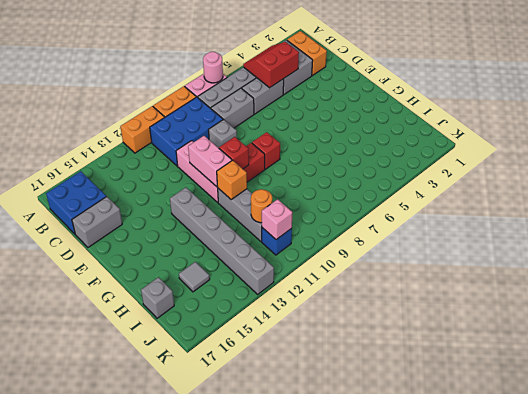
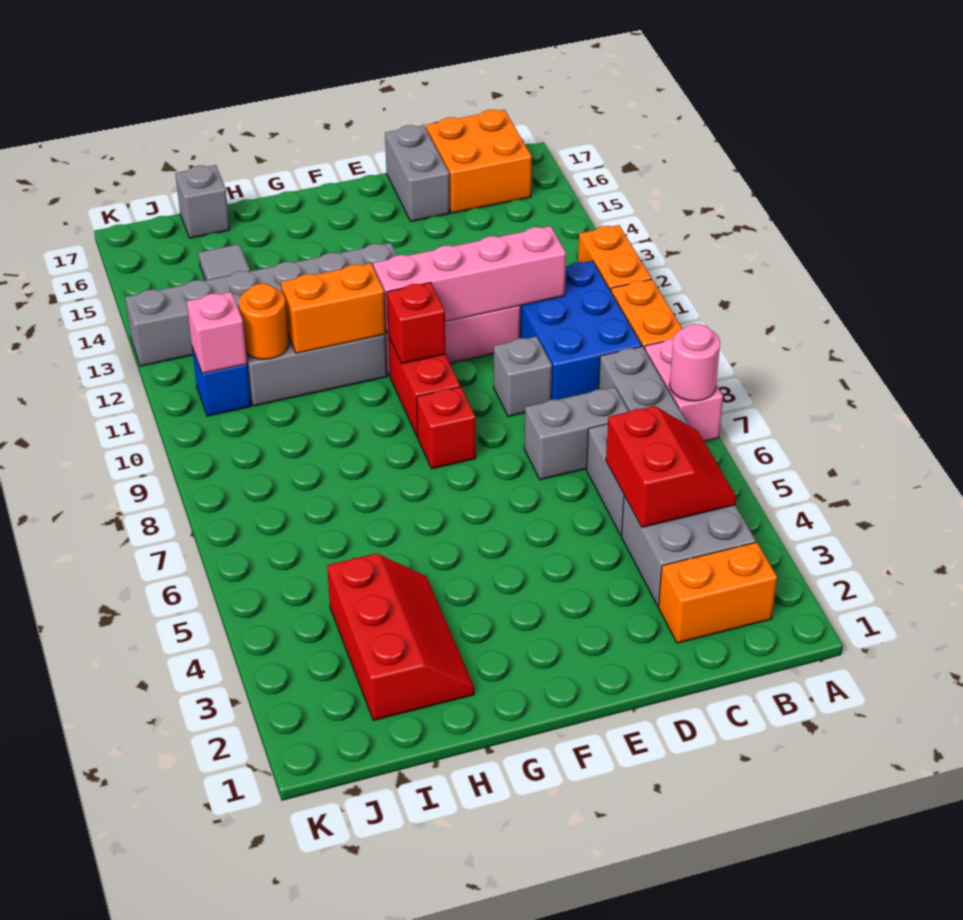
blue 2x2 brick [46,171,106,234] -> orange 2x2 brick [426,110,532,213]
grey 1x2 brick [211,88,254,128] -> grey 1x2 brick turned to [524,387,629,480]
pink 1x2 brick [188,136,232,187] -> pink 1x4 brick [373,226,566,333]
orange 1x1 brick [217,160,247,199] -> orange 1x2 brick [281,263,386,353]
none -> red 2x3 slope [327,553,474,721]

